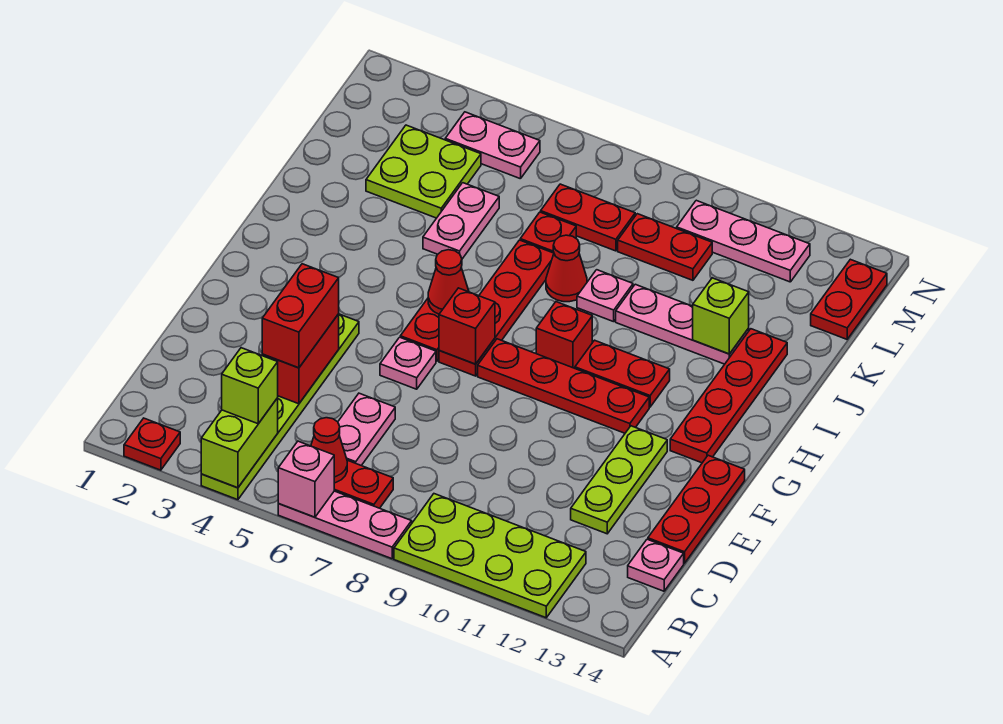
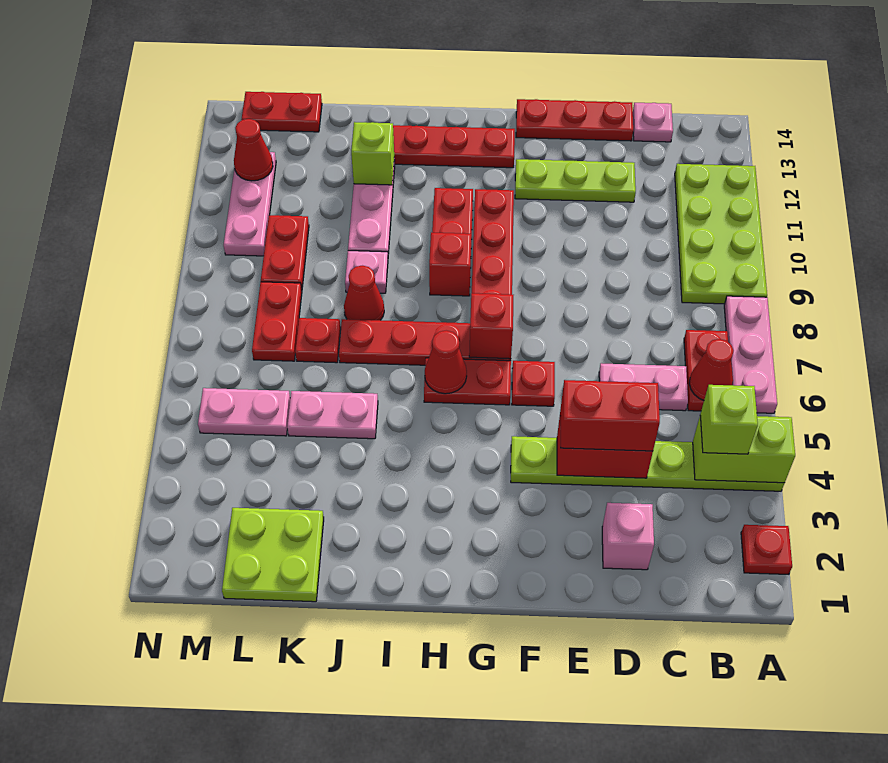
pink 1x1 brick [278,441,334,517] -> pink 1x1 brick moved to [602,503,654,570]
pink 1x1 plate [380,337,436,389] -> red 1x1 plate [512,361,555,406]
lime 2x2 plate [366,125,481,218] -> lime 2x2 plate moved to [222,508,324,602]
pink 1x2 plate [445,112,540,179] -> pink 1x2 plate turned to [198,388,290,436]
none -> red 1x1 cone [234,119,273,181]

